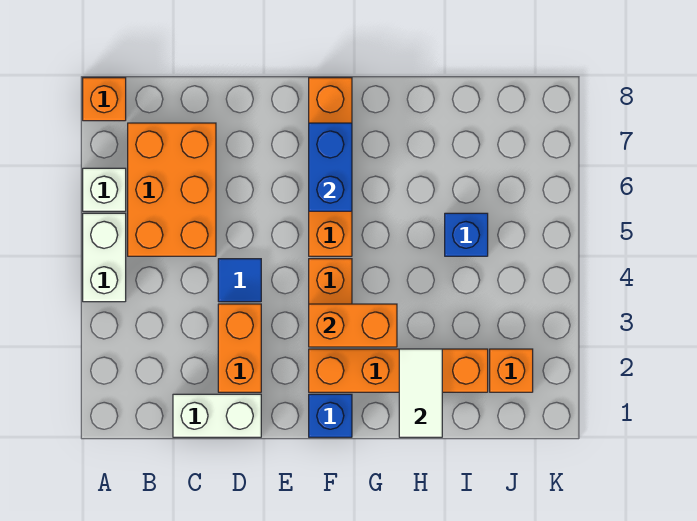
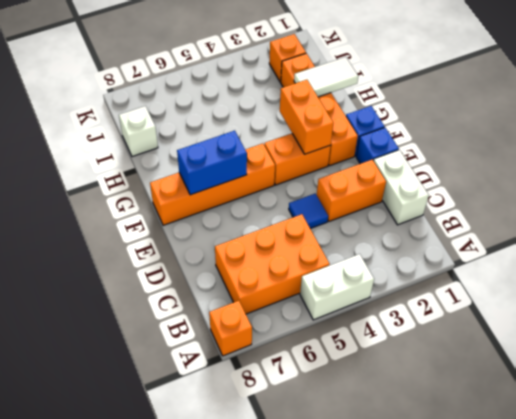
white 1x1 brick [83,168,126,211] -> white 1x1 brick moved to [119,106,158,157]
blue 1x1 brick [445,213,488,256] -> blue 1x1 brick moved to [356,127,399,164]

